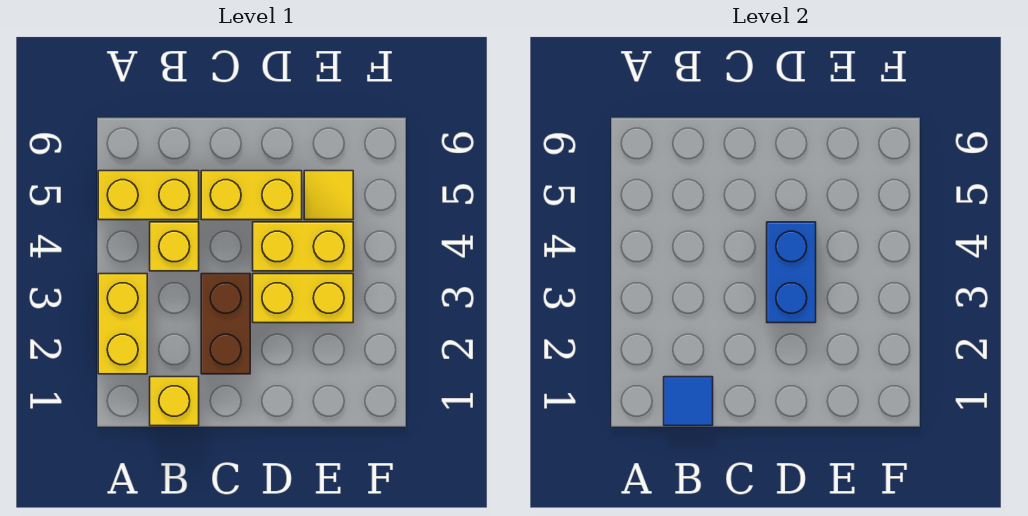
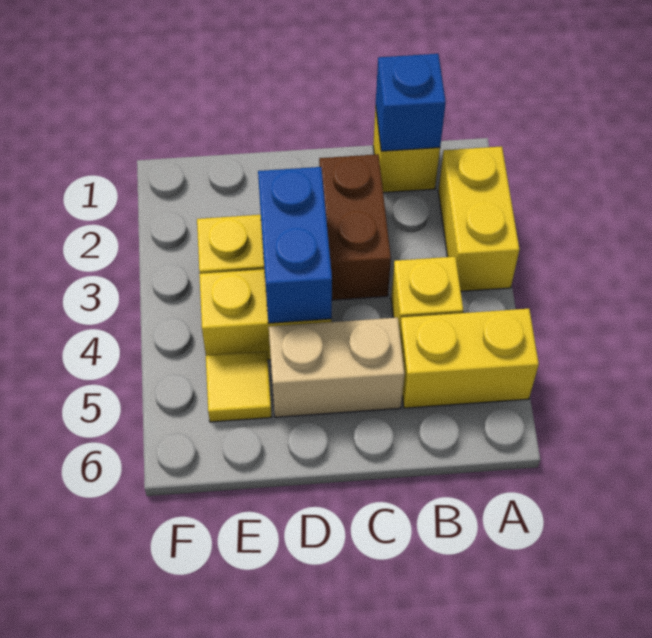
blue 1x1 tile [664,377,713,426] -> blue 1x1 brick [376,54,446,151]
yellow 1x2 brick [201,171,302,220] -> tan 1x2 brick [269,318,405,417]

